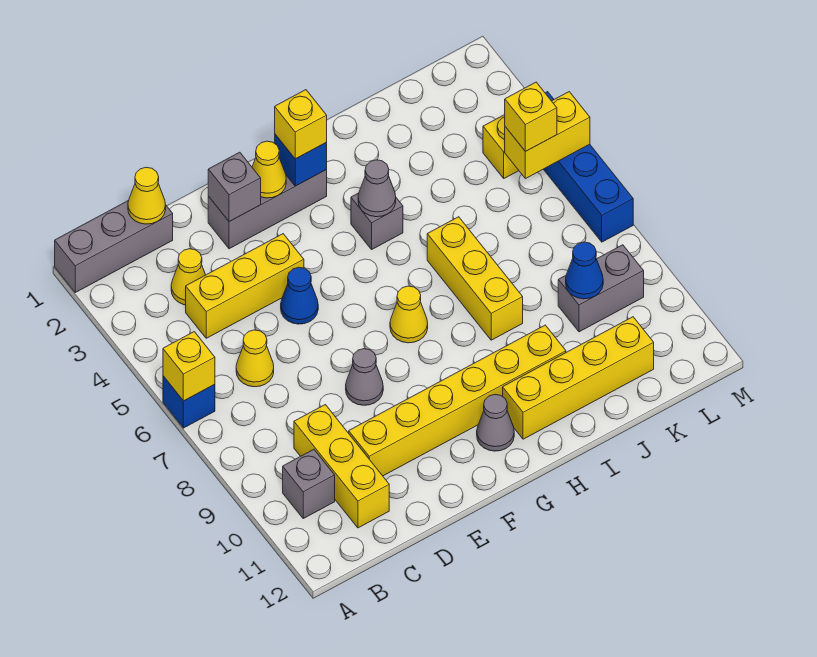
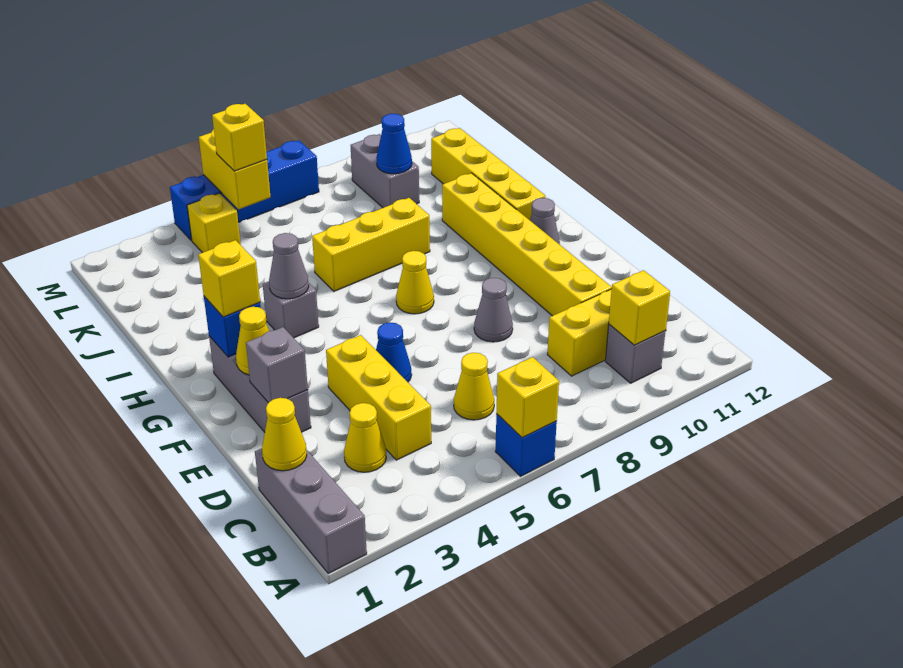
none -> yellow 1x1 brick [609,270,670,345]

